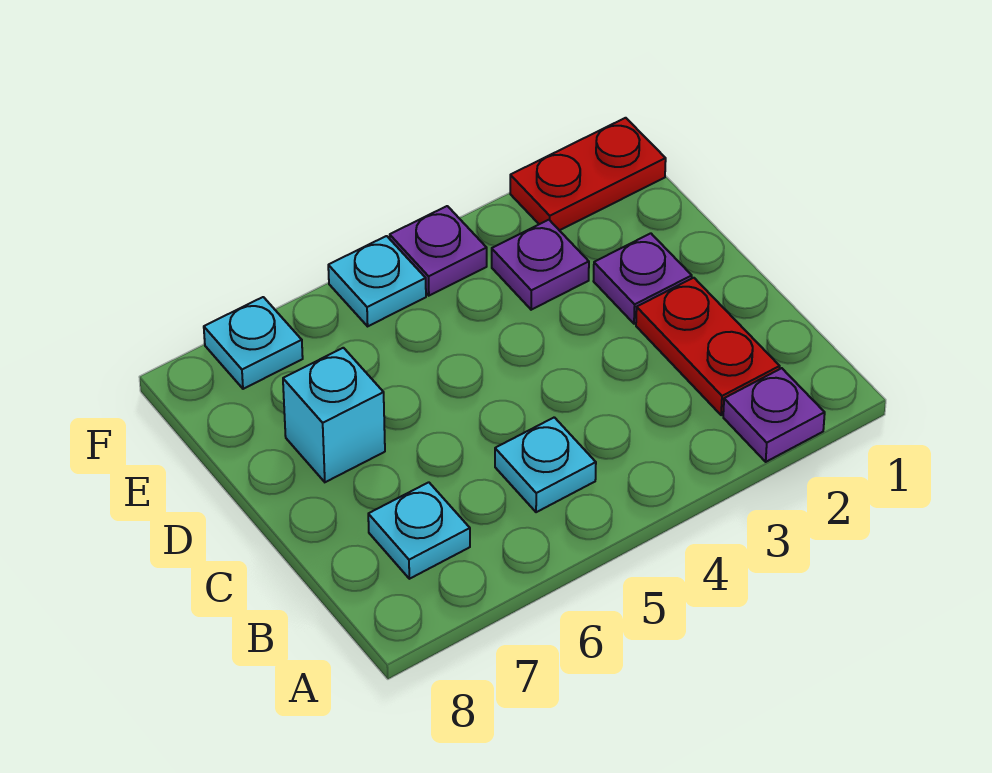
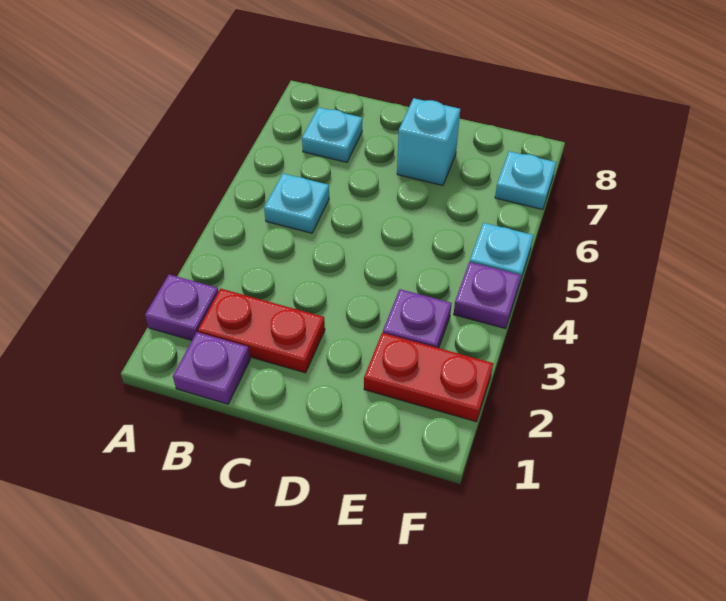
purple 1x1 plate [594,233,692,324] -> purple 1x1 plate moved to [173,332,250,404]
red 1x2 plate [510,118,666,230] -> red 1x2 plate turned to [364,333,493,422]

